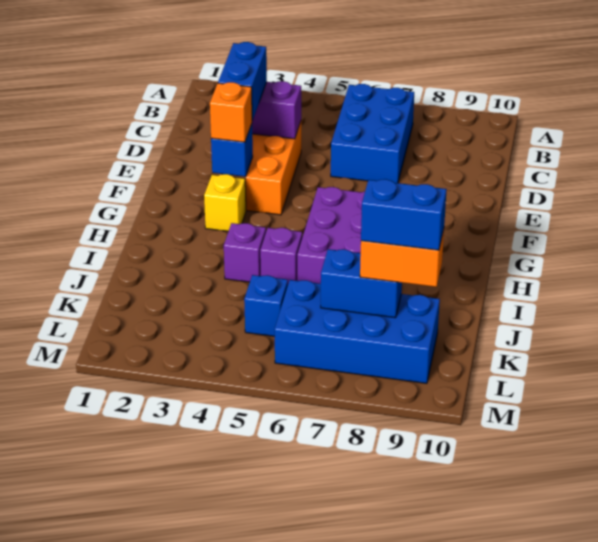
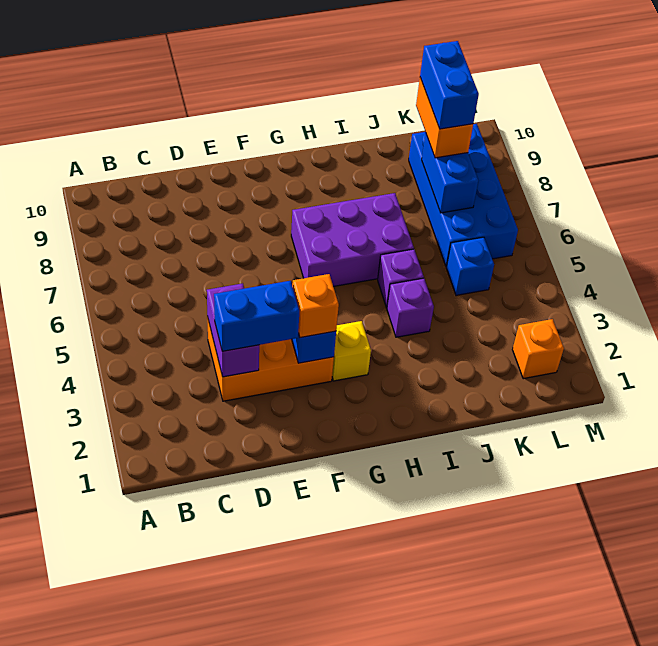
blue 2x3 brick [331,84,414,183] -> none
none -> orange 1x1 brick [512,319,564,379]

